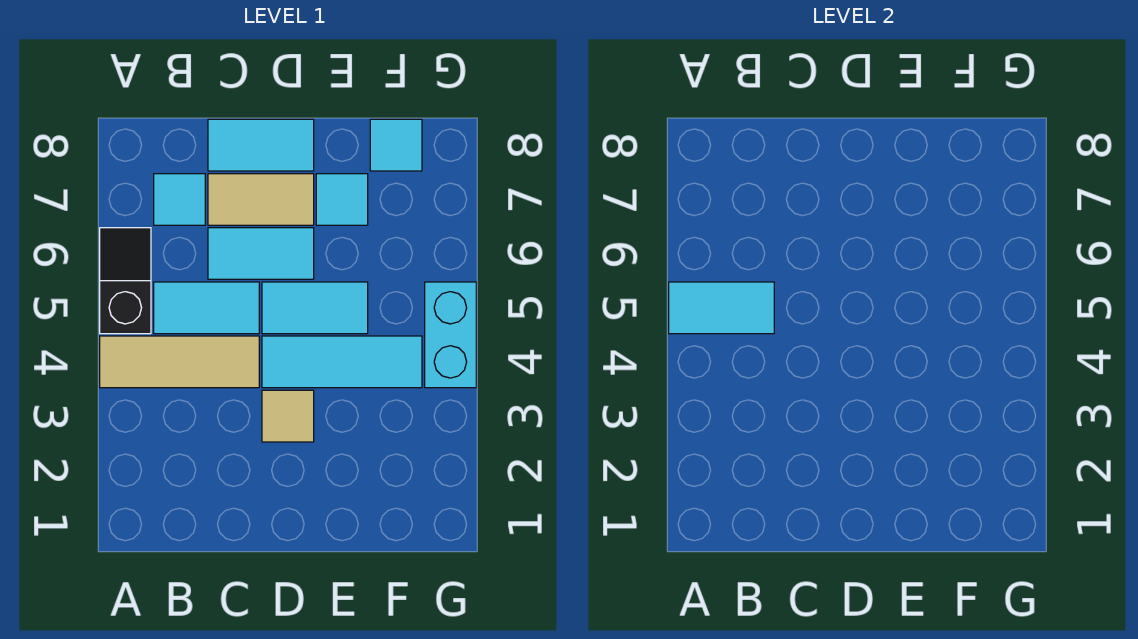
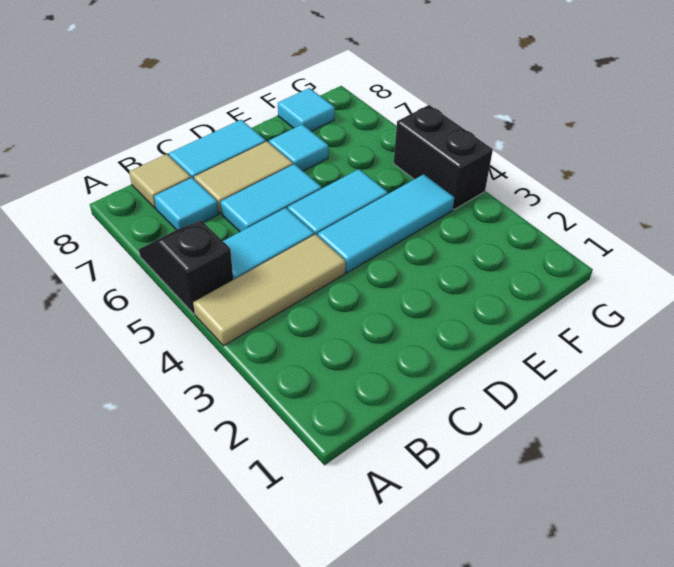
cyan 1x2 tile [669,282,774,334] -> none
tan 1x1 tile [262,390,314,442] -> tan 1x1 tile moved to [129,154,191,208]
cyan 1x2 brick [425,282,476,388] -> black 1x2 brick [394,105,493,210]

